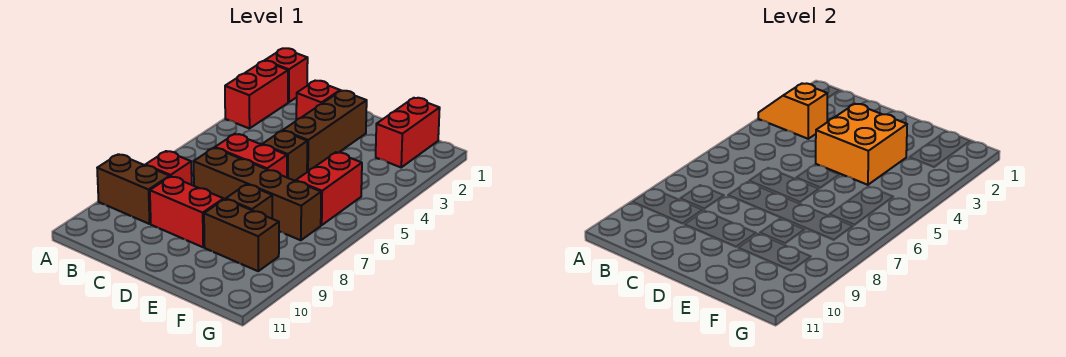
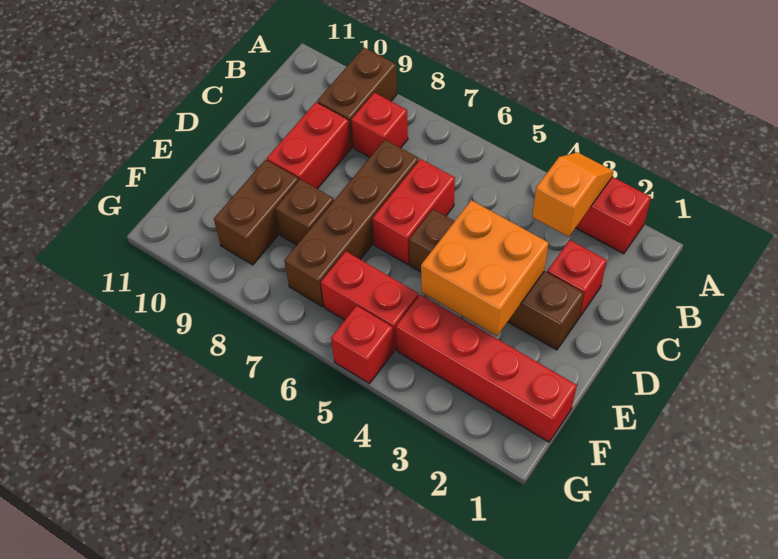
red 1x1 brick [265,48,308,102] -> red 1x1 brick moved to [331,306,394,384]
red 1x2 brick [376,98,440,167] -> red 1x4 brick [396,294,577,442]

